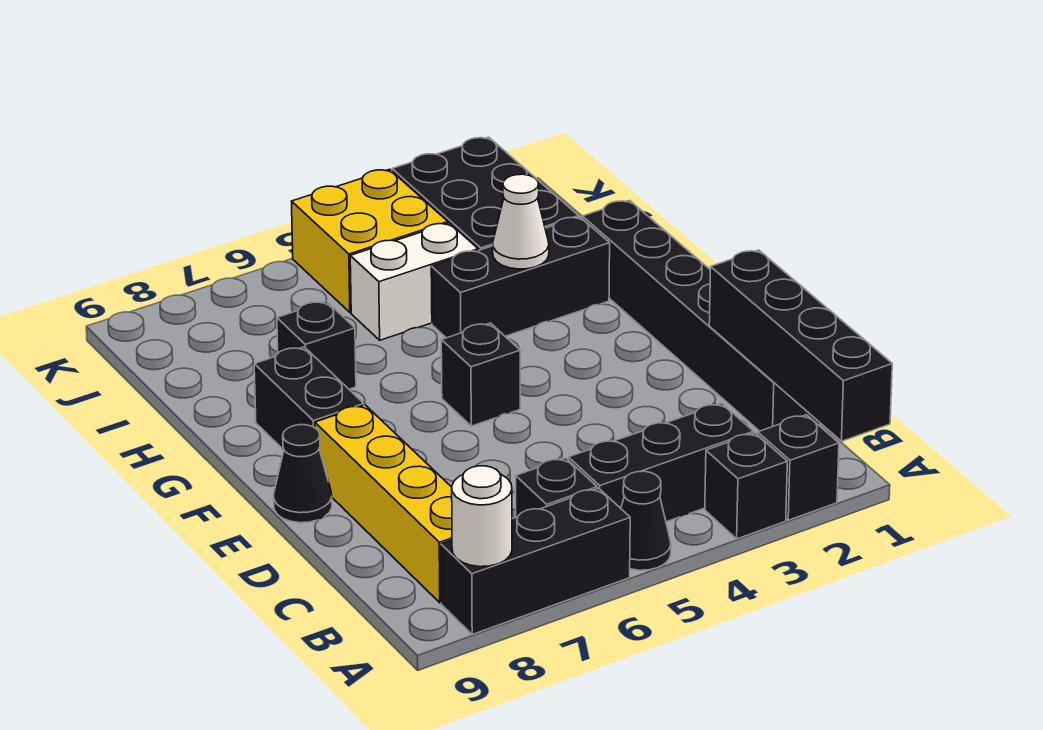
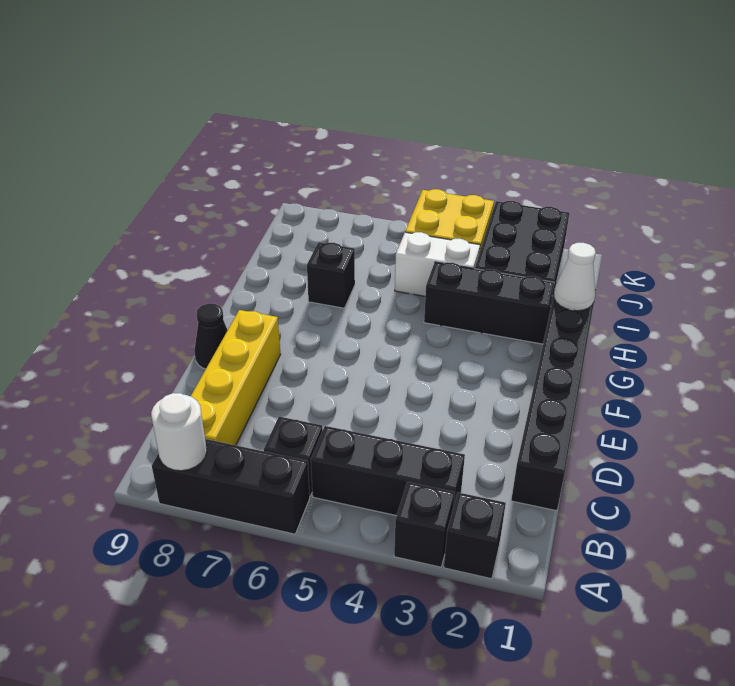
black 1x4 brick [709,250,892,441] -> none
black 1x1 cone [621,471,671,570] -> none
black 1x1 brick [441,323,520,426] -> none
black 1x2 brick [254,347,364,450] -> none
white 1x1 cone [493,174,549,269] -> white 1x1 cone moved to [554,243,596,311]

